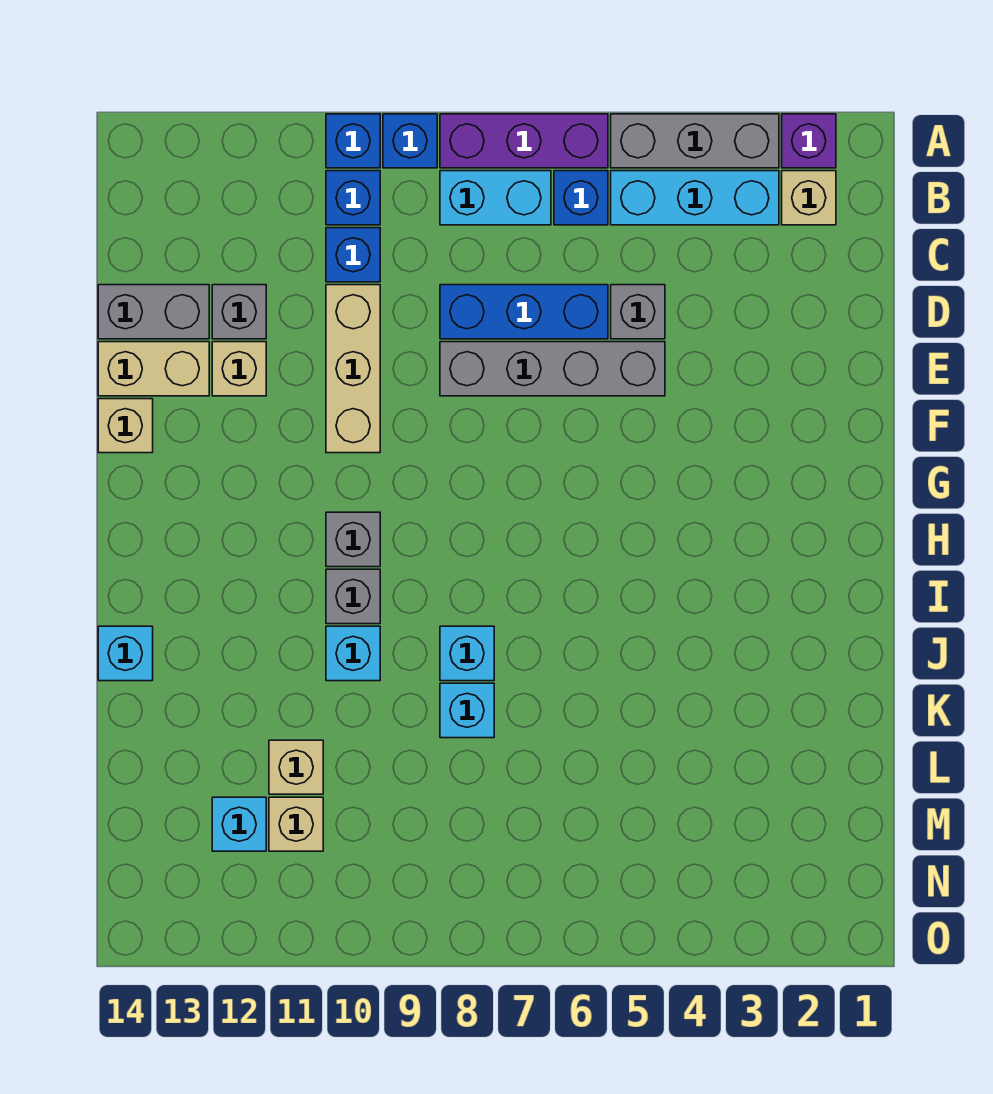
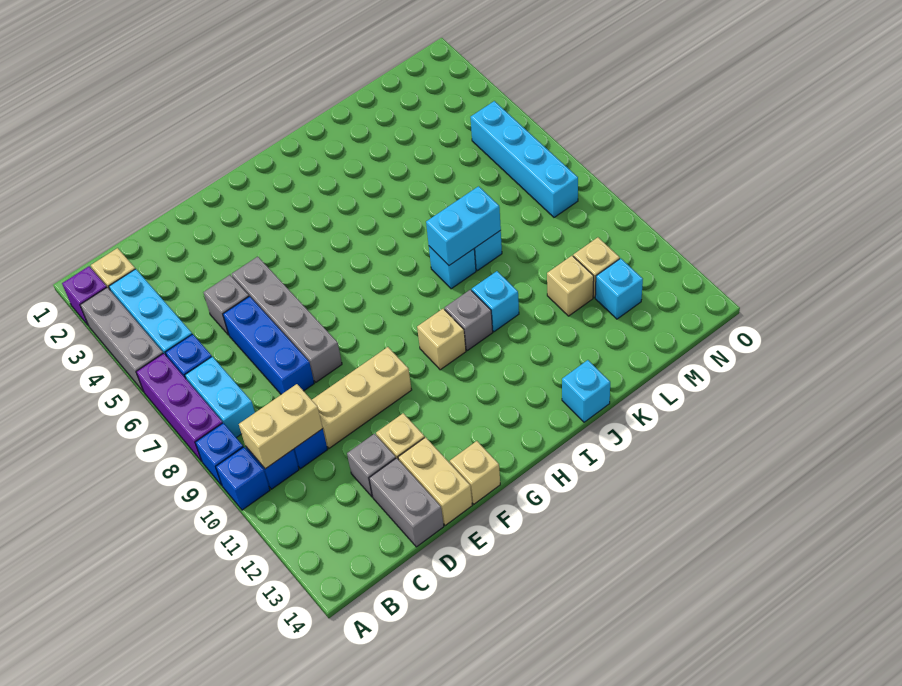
none -> tan 1x2 brick [239,384,323,469]
grey 1x1 brick [326,512,380,567] -> tan 1x1 brick [417,309,466,370]
none -> cyan 1x2 brick [426,186,501,265]
none -> cyan 1x4 brick [471,101,578,217]

